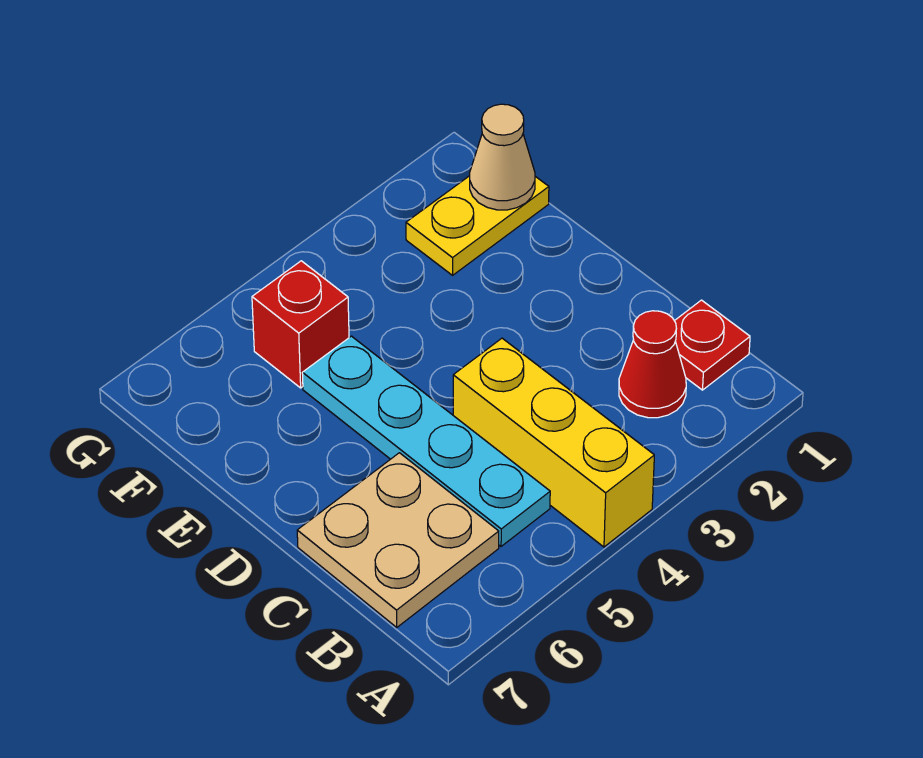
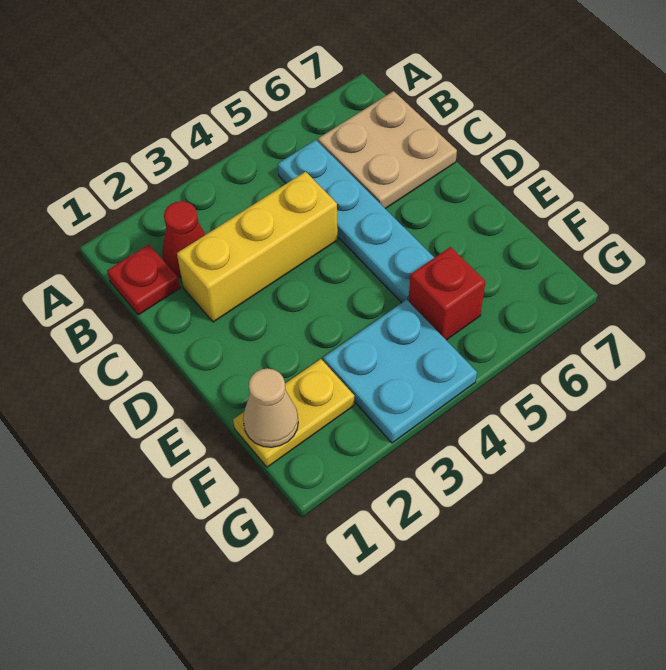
yellow 1x3 brick [453,338,654,547] -> yellow 1x3 brick turned to [177,171,338,322]
none -> cyan 2x2 plate [323,300,477,443]

